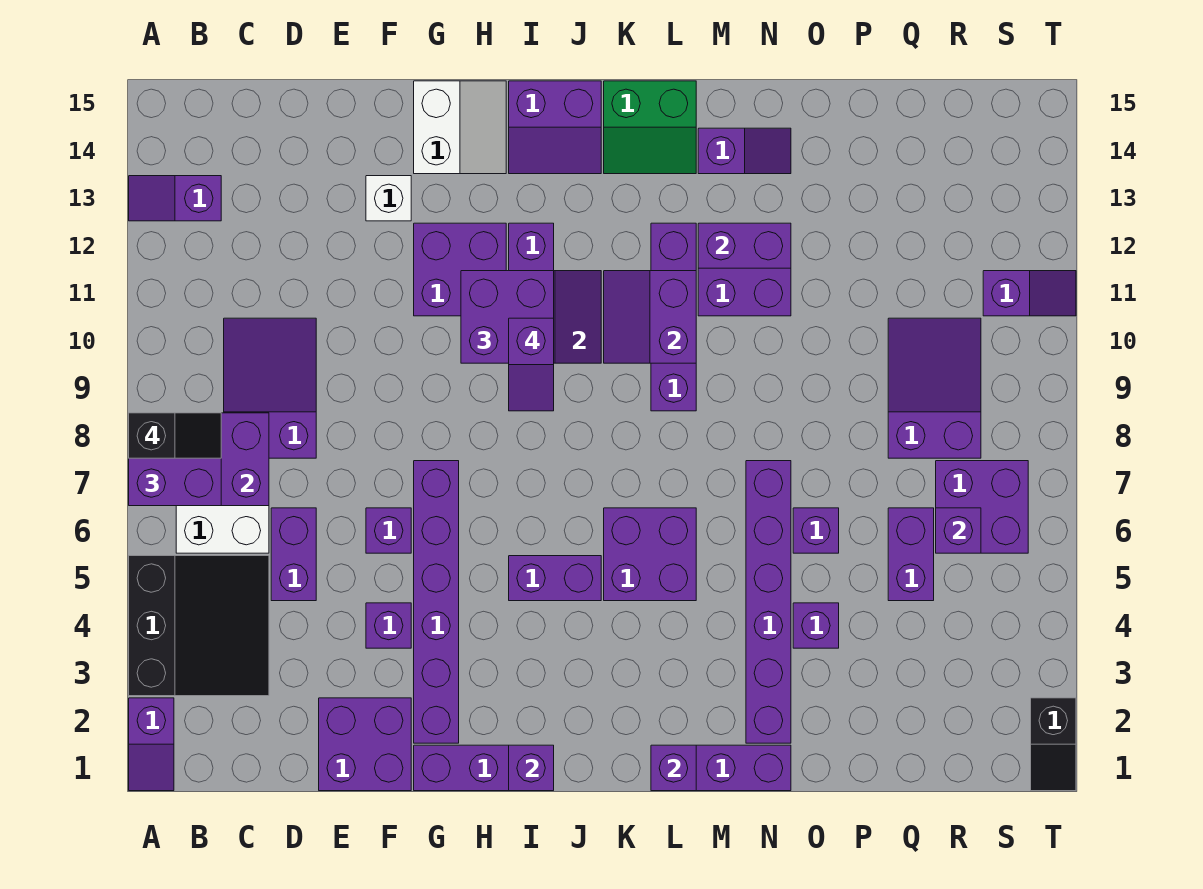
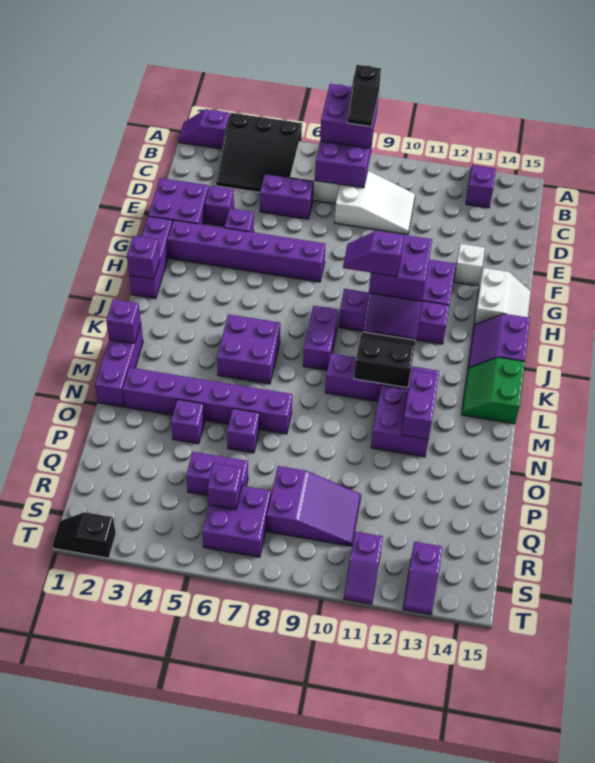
purple 2x3 slope [224,318,316,458] -> white 2x3 slope [335,170,415,234]
purple 1x1 brick [366,508,411,553] -> purple 1x1 brick moved to [205,186,234,226]
white 2x2 slope [414,81,506,174] -> white 2x2 slope turned to [474,268,531,325]
purple 1x2 brick [509,556,601,601] -> purple 1x2 brick moved to [303,306,338,370]
purple 2x2 slope [604,271,696,363] -> black 2x2 slope [354,332,416,388]
purple 1x2 slope [698,128,791,174] -> purple 1x2 slope moved to [403,542,442,614]

